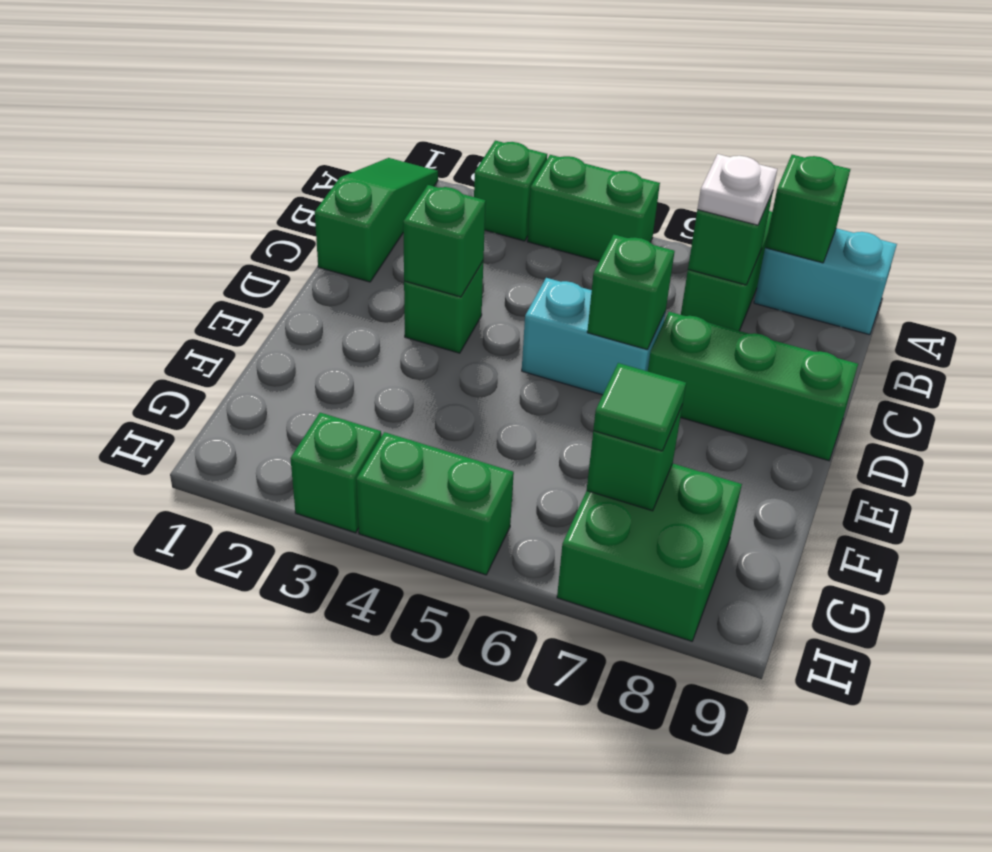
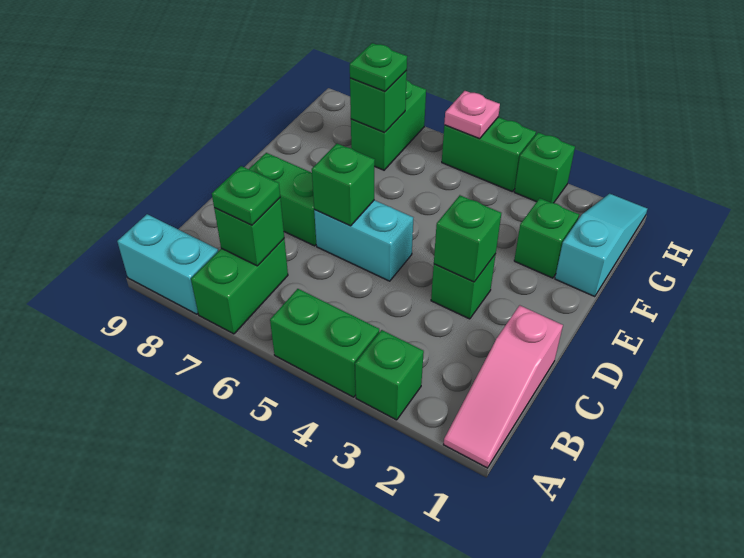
green 1x3 slope [315,158,438,282] -> pink 1x3 slope [444,305,563,468]
green 1x1 brick [765,155,850,263] -> green 1x1 brick moved to [514,198,579,278]
white 1x1 plate [697,154,777,225] -> green 1x1 plate [212,166,280,225]
green 1x3 brick [648,312,858,461] -> green 1x2 brick [249,153,316,246]
none -> cyan 1x3 slope [555,194,647,297]
green 2x2 brick [557,463,742,641] -> green 1x2 brick [351,80,426,170]
green 1x1 tile [593,363,686,451] -> green 1x1 plate [350,43,407,92]
none -> pink 1x1 plate [444,91,500,139]

